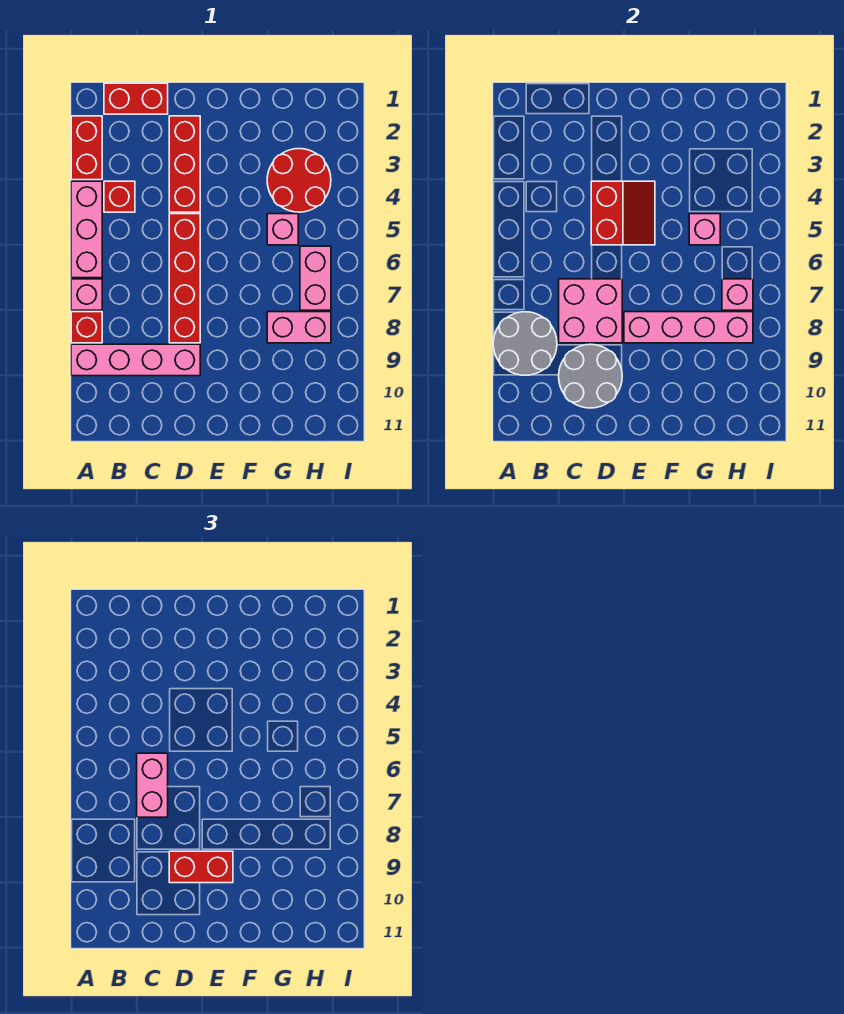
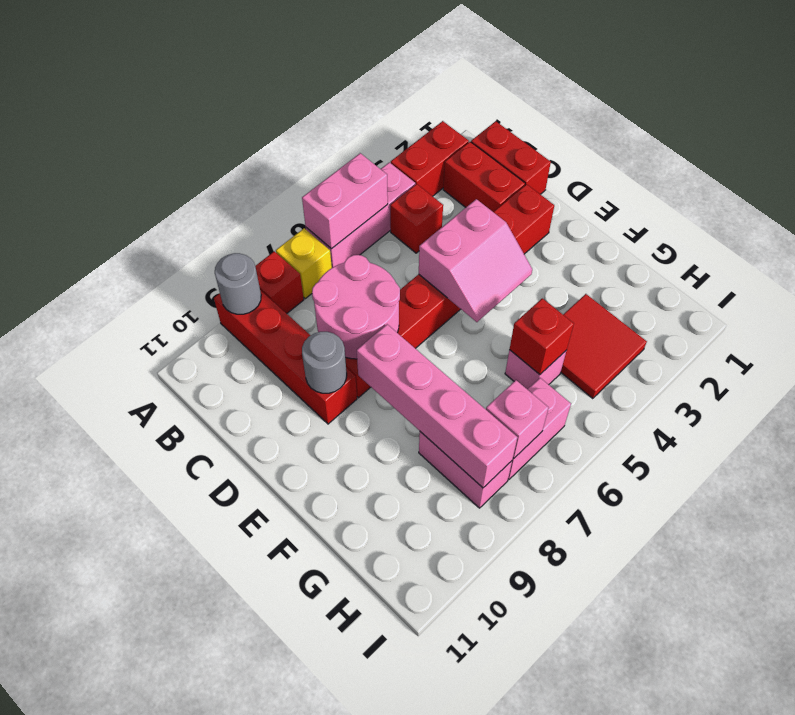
pink 1x1 brick [71,279,102,310] -> yellow 1x1 brick [276,228,332,299]
grey 2x2 round brick [493,312,557,375] -> grey 1x1 round brick [215,253,261,314]
pink 1x4 brick [71,344,200,376] -> red 1x4 brick [214,290,357,424]
pink 1x2 brick [137,753,168,817] -> pink 1x2 brick moved to [302,153,388,249]
pink 2x2 brick [559,279,622,343] -> pink 2x2 round brick [312,255,400,359]
grey 2x2 round brick [559,344,622,408] -> grey 1x1 round brick [302,332,347,393]
red 2x2 slope [591,181,655,245] -> pink 2x2 slope [419,199,532,322]
red 1x2 brick [169,851,233,883] -> red 1x2 brick moved to [443,142,525,212]
red 2x2 round brick [267,149,331,212] -> red 2x2 tile [561,294,647,399]
pink 1x1 brick [689,214,720,245] -> red 1x1 brick [509,298,574,375]

